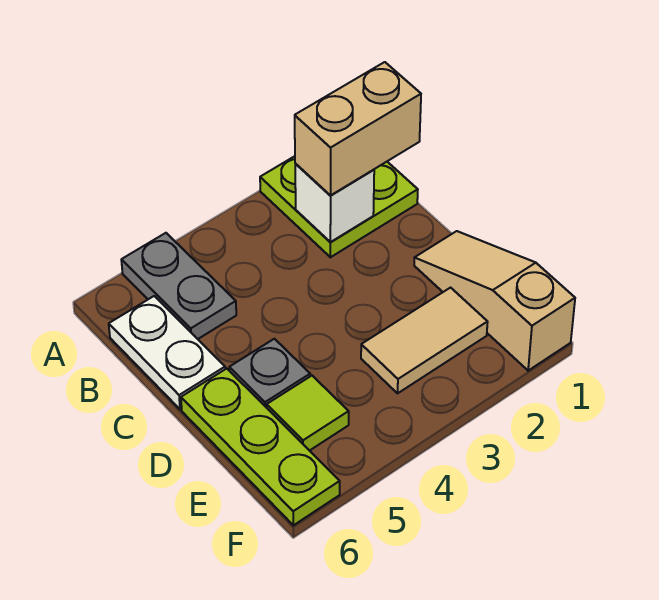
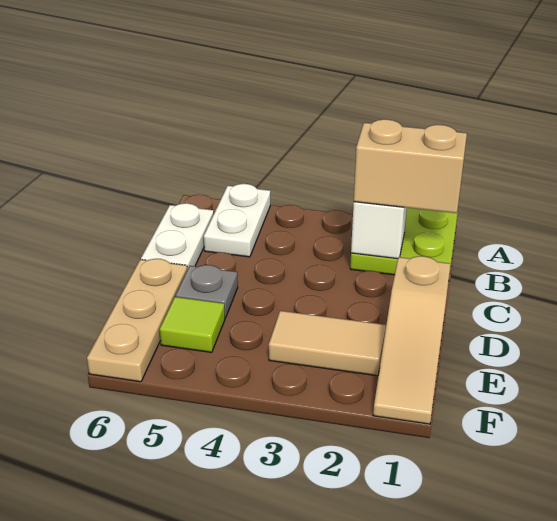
grey 1x2 plate [121,233,236,339] -> white 1x2 plate [204,184,270,257]
tan 1x3 slope [414,231,575,371] -> tan 1x3 slope turned to [373,256,451,424]
lime 1x3 plate [181,369,340,525] -> tan 1x3 plate [87,259,187,382]

